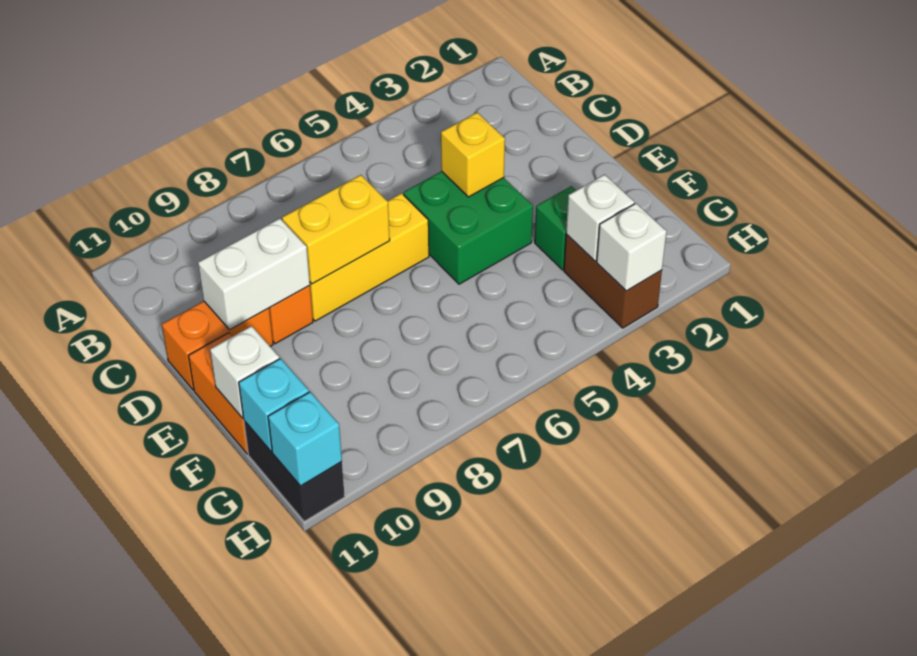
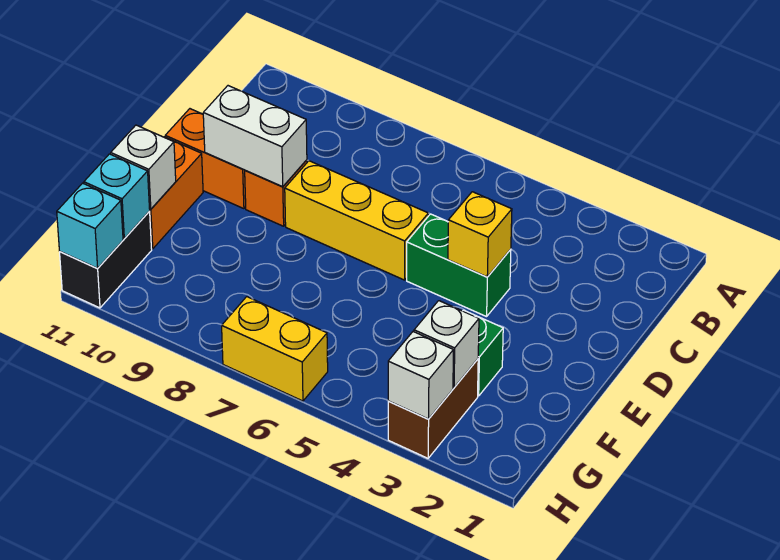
green 2x2 brick [404,171,533,284] -> green 1x2 brick [407,214,511,317]
yellow 1x2 brick [282,175,390,284] -> yellow 1x2 brick moved to [222,297,328,401]

